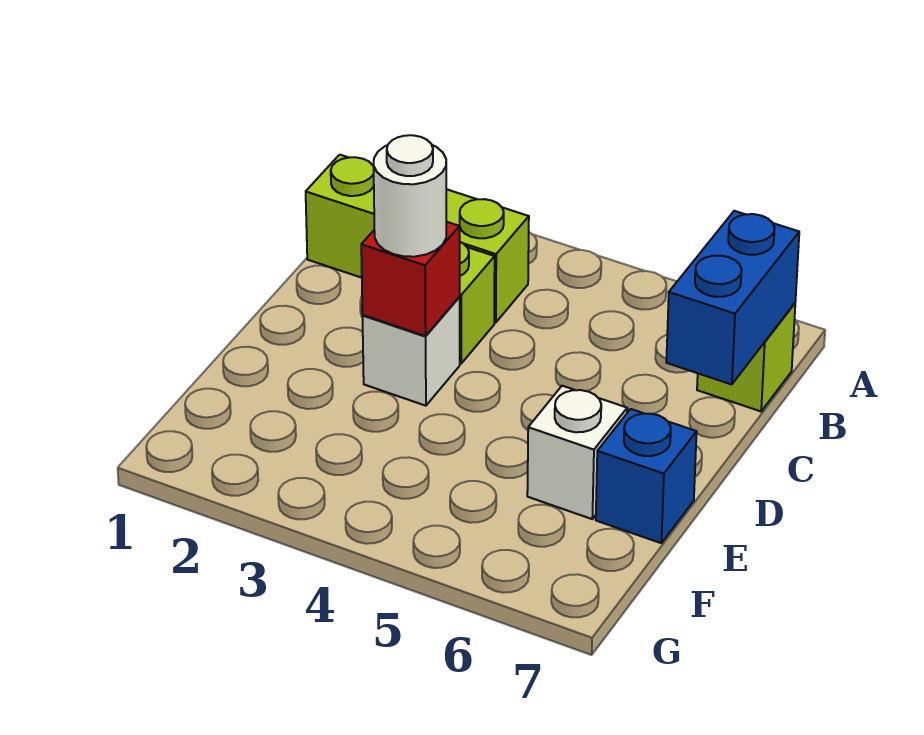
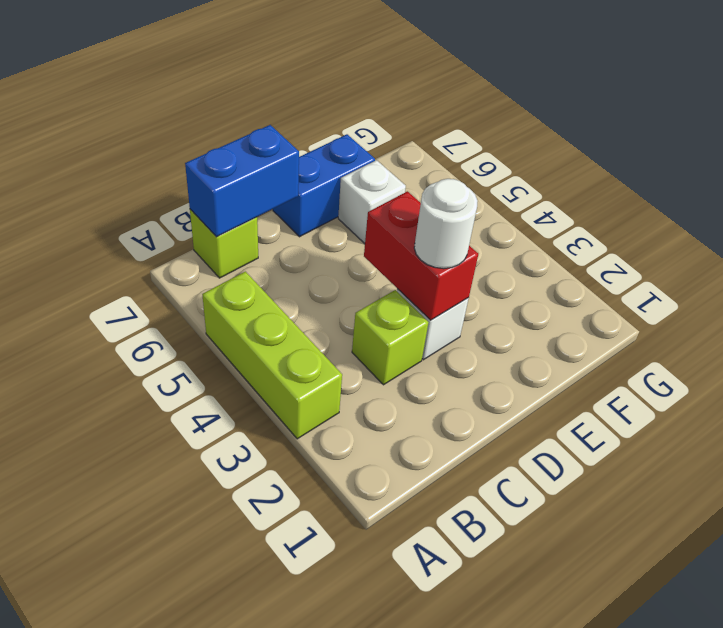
lime 1x3 brick [306,155,529,323] -> lime 1x3 brick moved to [202,272,342,439]
red 1x1 brick [361,222,460,336] -> red 1x2 brick [364,191,478,320]
blue 1x1 brick [596,409,697,543] -> blue 1x2 brick [273,134,375,237]

